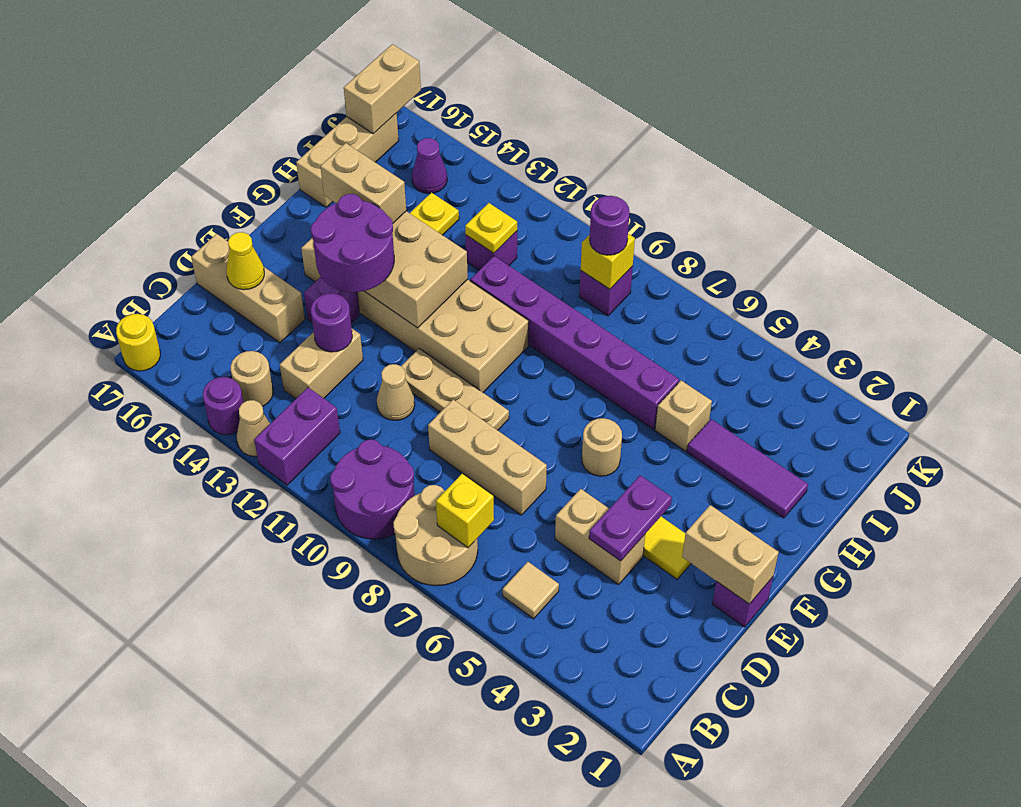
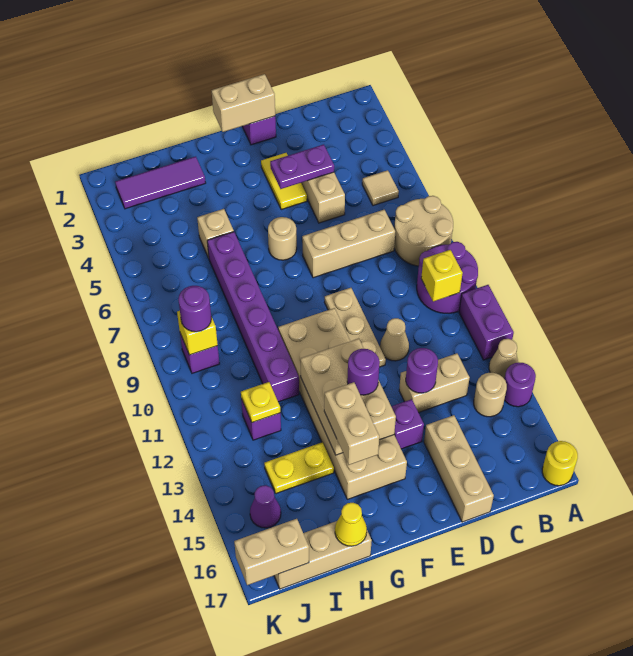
purple 1x2 brick [254,387,340,485] -> purple 1x2 brick turned to [459,285,514,360]
yellow 1x1 brick [436,473,494,547] -> yellow 1x1 brick moved to [421,250,463,302]
tan 1x3 brick [428,399,547,515] -> tan 1x3 brick turned to [302,210,395,278]
yellow 1x1 cone [226,232,264,290] -> yellow 1x1 cone moved to [335,503,367,546]
tan 1x2 brick [682,505,779,604] -> tan 1x2 brick turned to [212,74,275,132]
purple 2x2 round brick [311,194,394,292] -> purple 1x1 round brick [347,349,380,395]
purple 1x3 tile [687,419,808,518] -> purple 1x3 tile turned to [115,156,206,209]

